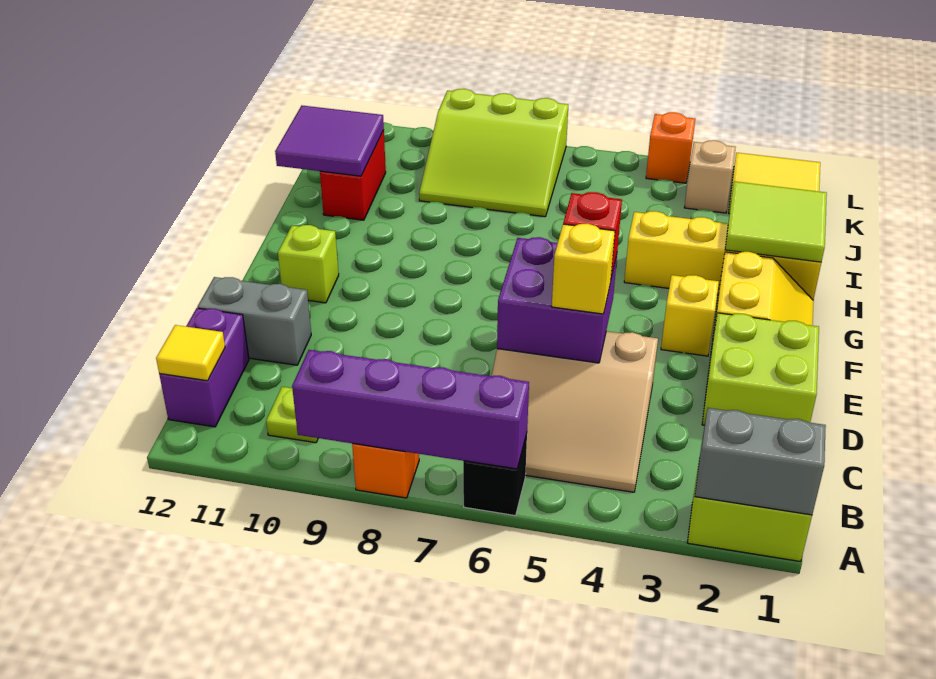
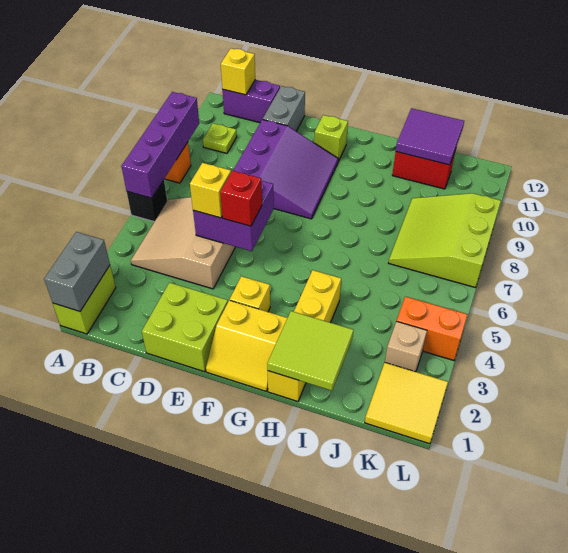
yellow 1x1 tile [156,325,225,381] -> yellow 1x1 brick [221,48,255,95]
none -> purple 3x3 slope [233,120,338,219]
orange 1x1 brick [646,112,695,183] -> orange 1x2 brick [397,296,468,360]

